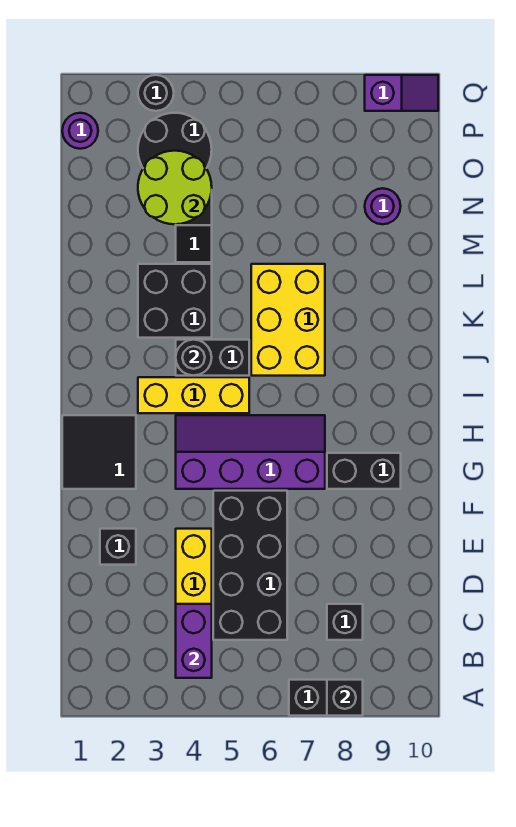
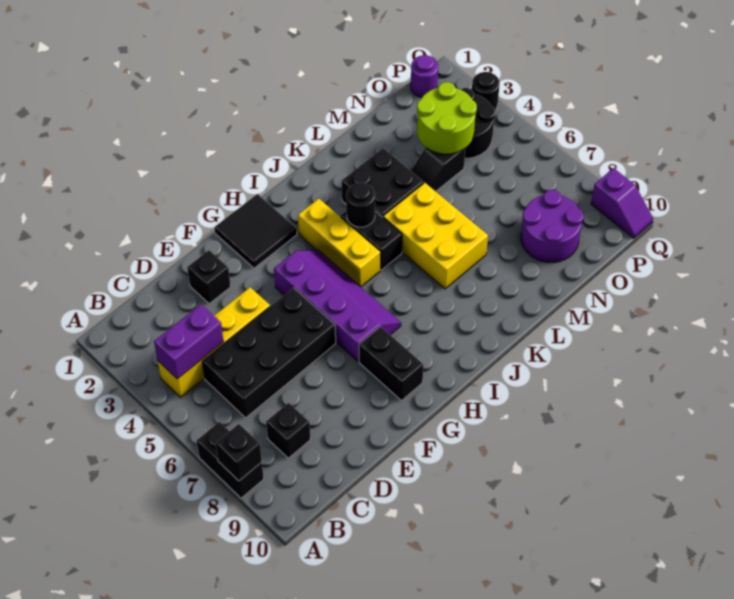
yellow 2x3 brick [251,264,325,376] -> yellow 2x3 brick turned to [383,183,488,289]
purple 1x1 round brick [365,188,401,224] -> purple 2x2 round brick [521,190,584,262]

